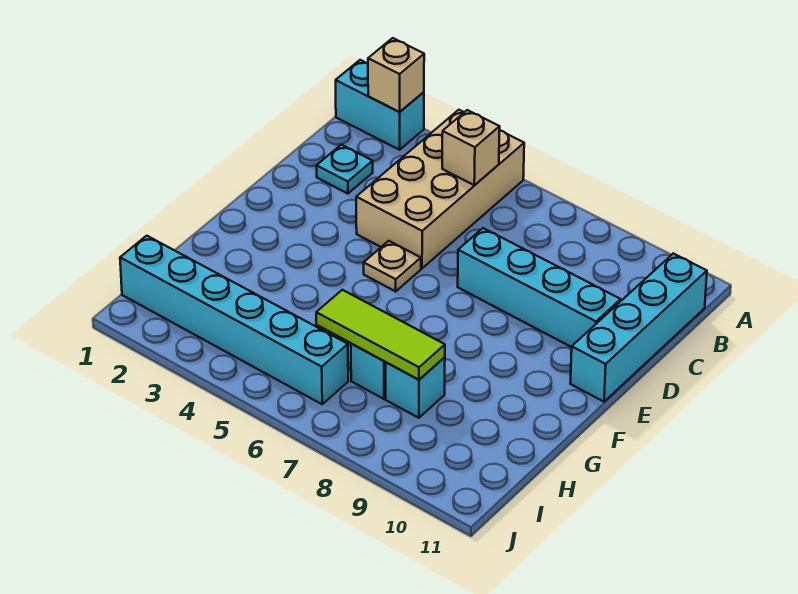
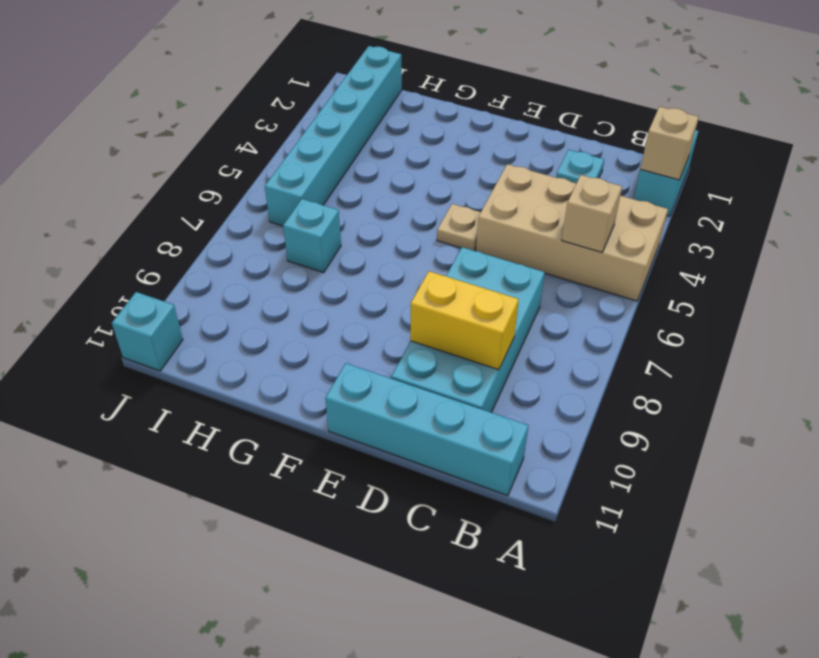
none -> yellow 1x2 brick [410,271,519,370]
cyan 1x4 brick [458,228,621,347] -> cyan 2x4 brick [391,247,545,412]
lime 1x3 tile [316,290,445,380] -> none
cyan 1x1 brick [386,357,445,418] -> cyan 1x1 brick moved to [112,292,183,371]

